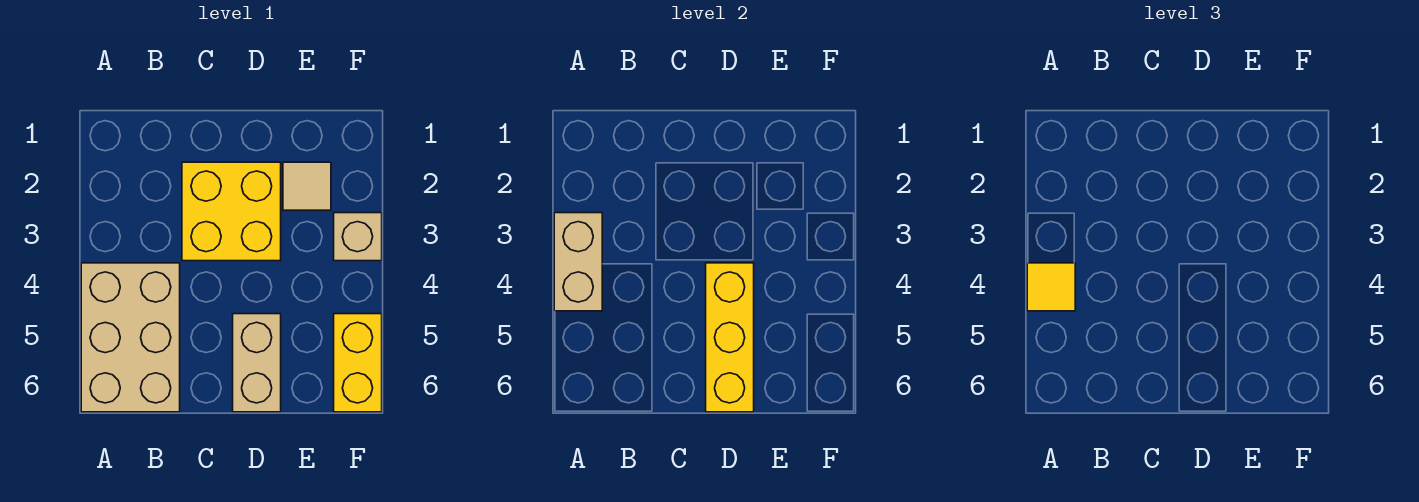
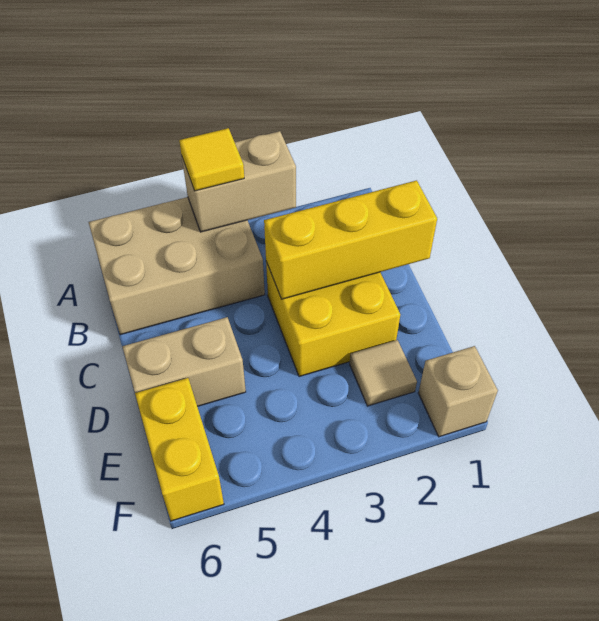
yellow 1x3 brick [706,263,754,412] -> yellow 1x3 brick moved to [264,180,437,299]
tan 1x1 brick [334,213,382,261] -> tan 1x1 brick moved to [418,346,498,437]
yellow 1x2 brick [334,314,382,412] -> yellow 1x2 brick turned to [135,378,224,521]

